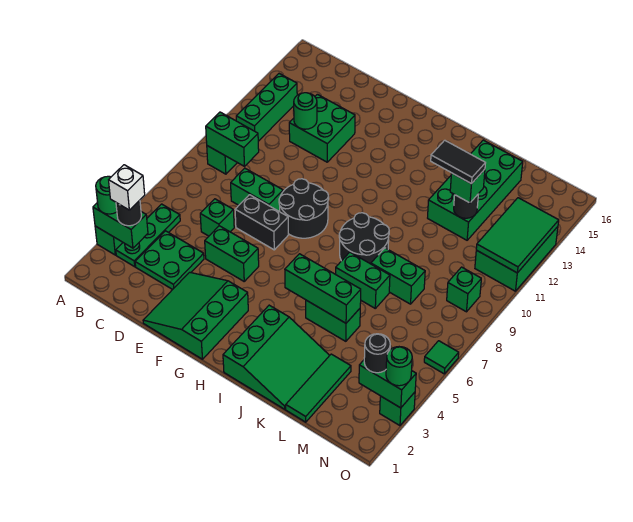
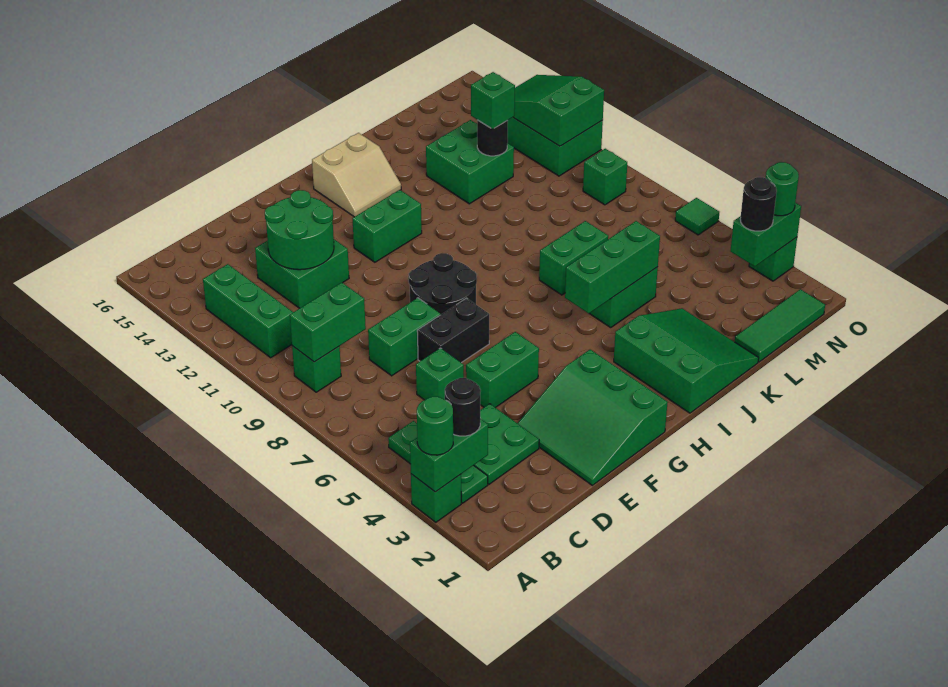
white 1x1 brick [109,165,145,210] -> none
green 1x1 round brick [294,93,317,129] -> green 2x2 round brick [265,190,334,270]
none -> tan 2x2 slope [312,133,401,217]
black 2x2 round brick [339,213,389,264] -> none
green 1x2 brick [371,248,425,304] -> green 1x2 brick moved to [353,190,422,262]
green 2x4 brick [428,140,523,240] -> green 2x2 brick [426,120,514,204]
black 1x2 tile [431,140,485,184] -> none
green 1x3 tile [286,354,351,422] -> green 1x3 tile turned to [735,289,825,362]
green 2x3 tile [476,198,559,273] -> green 2x3 slope [513,75,604,146]

